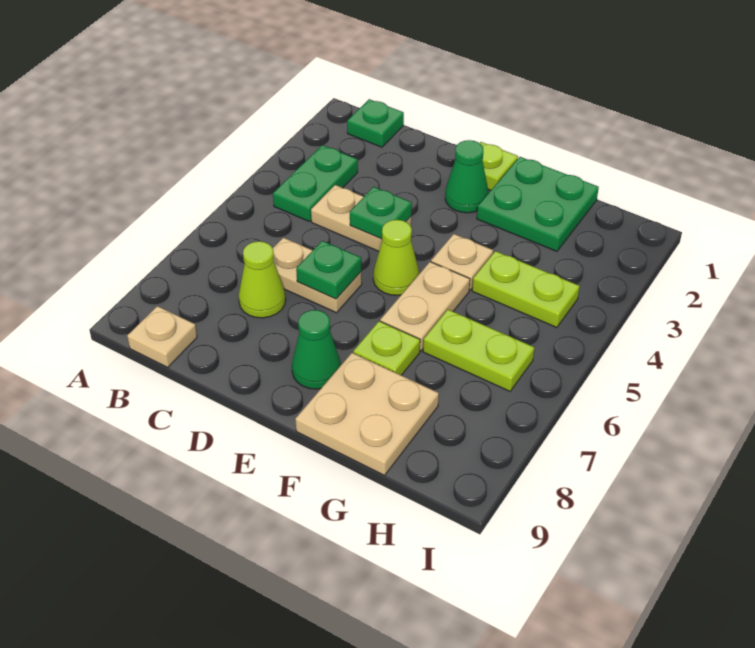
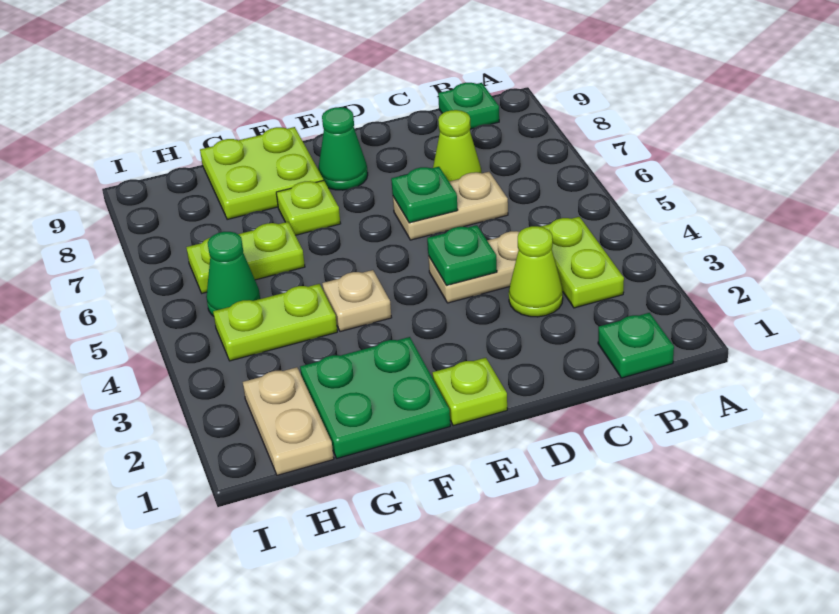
green 1x2 plate [273,145,358,222] -> lime 1x2 plate [541,217,624,308]
tan 1x1 plate [127,306,197,367] -> green 1x1 plate [438,83,499,129]
green 1x1 cone [445,140,488,213] -> green 1x1 cone moved to [206,232,260,316]
lime 1x1 cone [373,220,419,295] -> lime 1x1 cone moved to [509,226,563,317]
tan 1x2 plate [380,262,470,351] -> tan 1x2 plate moved to [243,367,334,475]
tan 2x2 plate [295,353,439,475] -> lime 2x2 plate [200,127,323,220]

